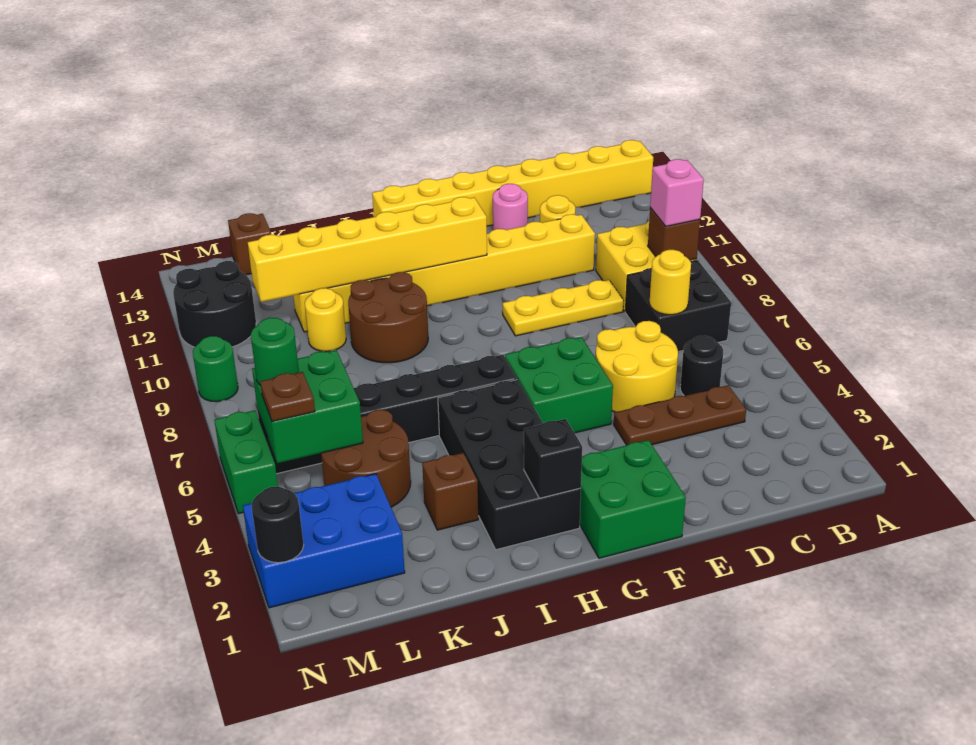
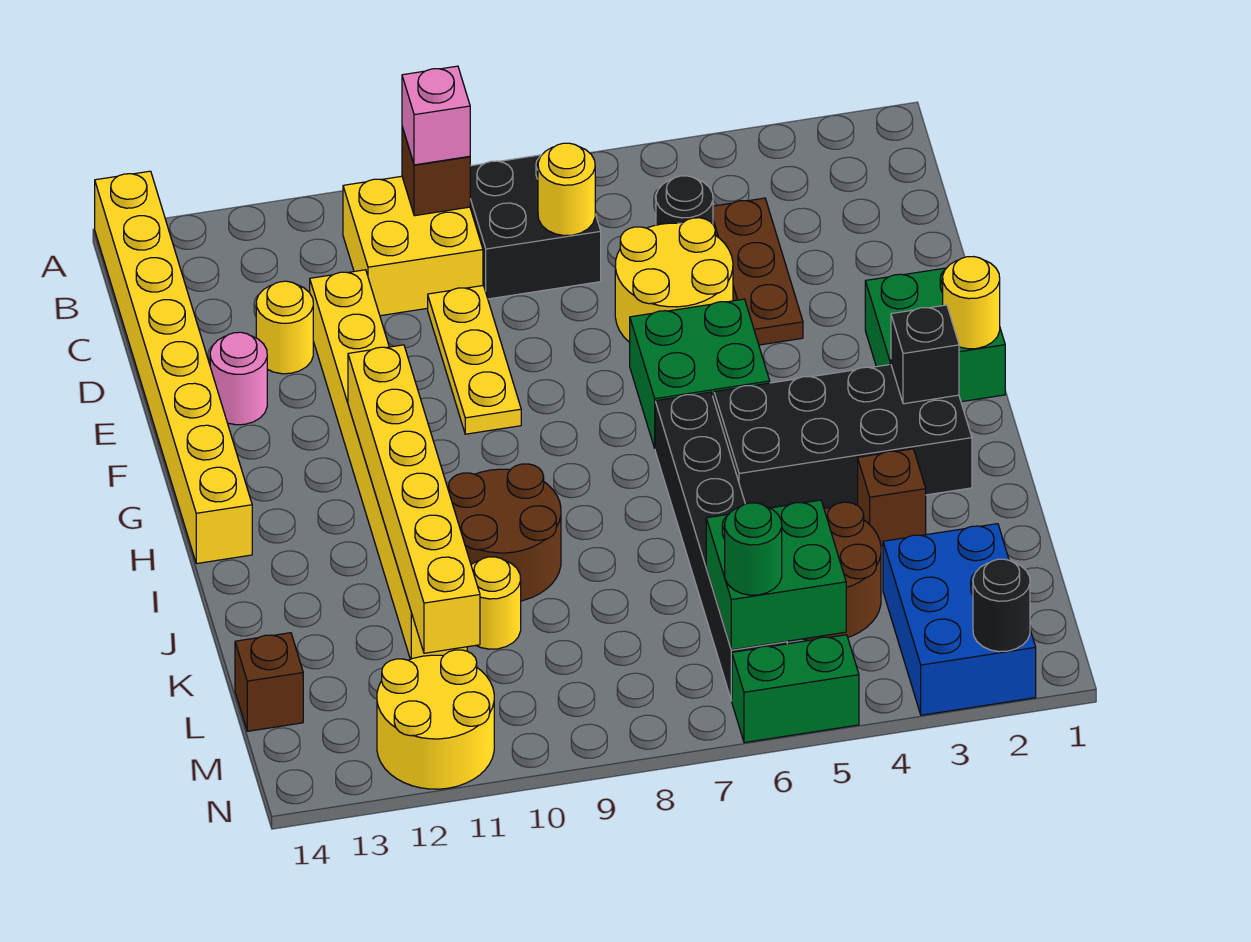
none -> yellow 1x1 round brick [943,257,1000,349]
brown 1x1 plate [260,372,315,421] -> none
black 2x2 round brick [173,261,256,347] -> yellow 2x2 round brick [377,650,494,789]
green 1x1 round brick [193,336,238,402] -> none

